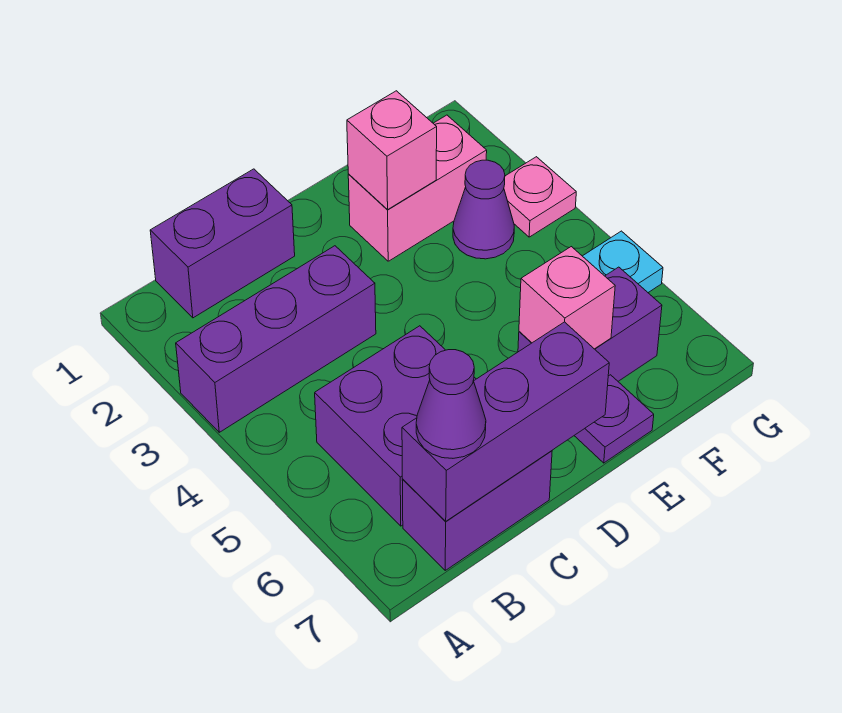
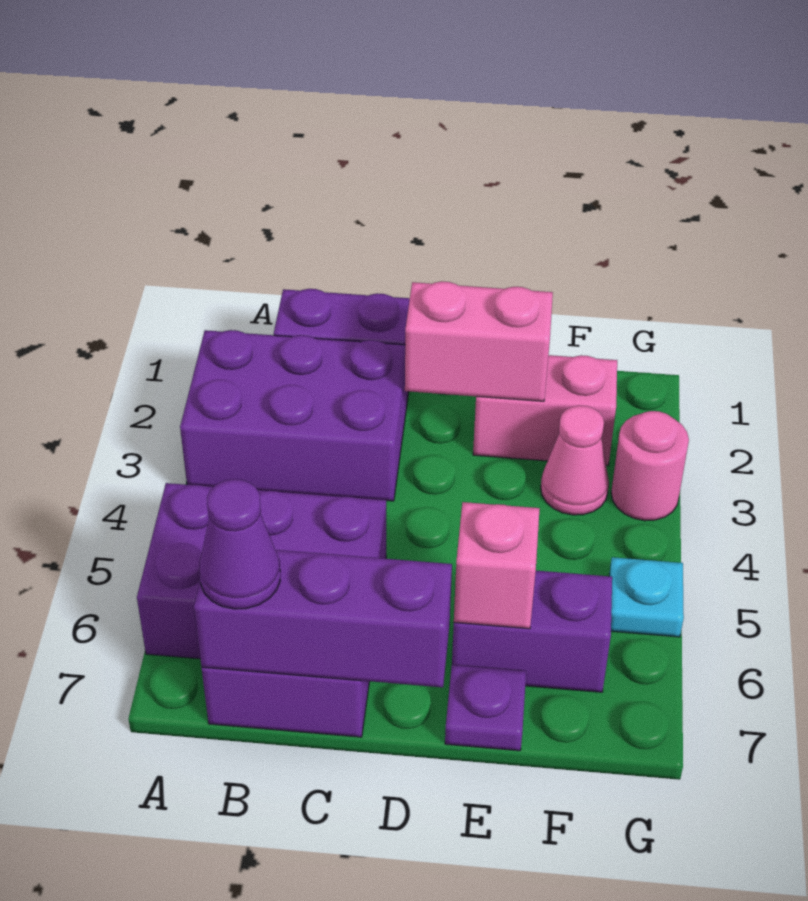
purple 1x3 brick [176,246,376,432] -> purple 2x3 brick [180,330,407,501]
purple 2x2 brick [315,326,476,526] -> purple 2x3 brick [137,483,386,659]
pink 1x1 brick [347,91,437,209] -> pink 1x2 brick [405,281,553,401]
purple 1x1 cone [453,160,514,259] -> pink 1x1 cone [541,405,609,515]
pink 1x1 plate [504,157,576,237] -> pink 1x1 round brick [611,411,689,521]

